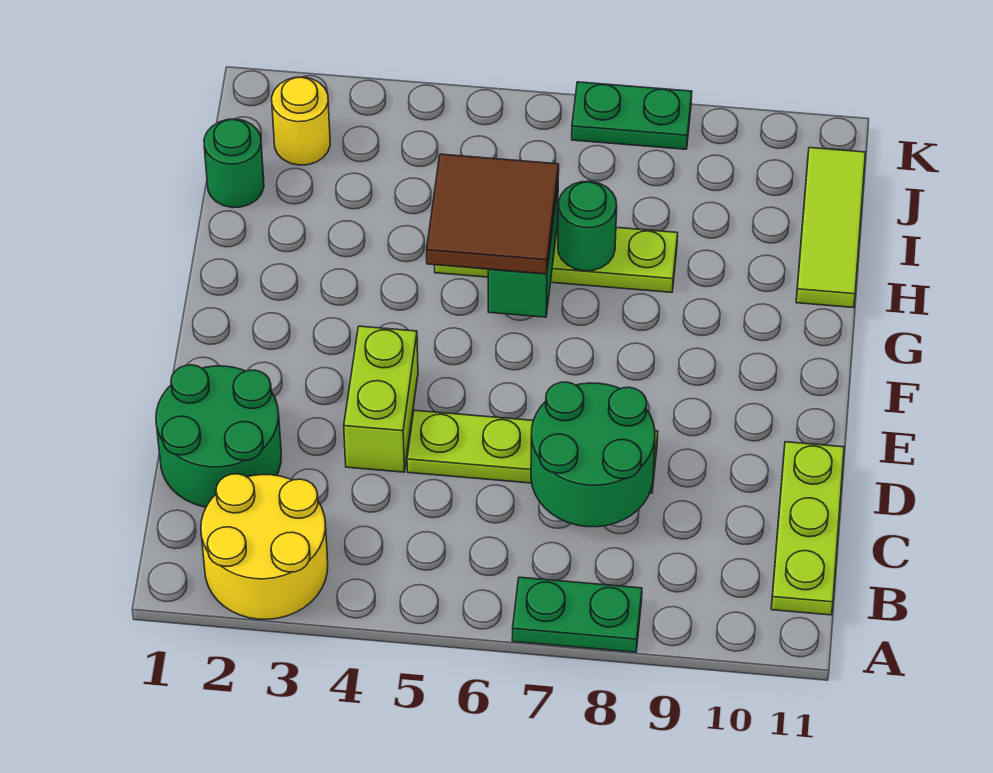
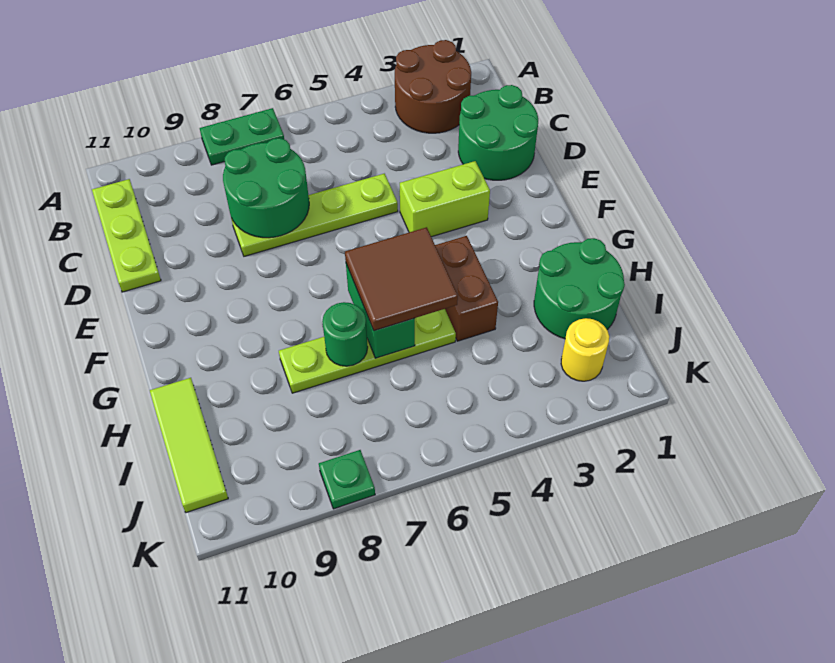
yellow 2x2 round brick [201,474,328,619] -> brown 2x2 round brick [395,40,471,133]
lime 1x2 brick [344,326,418,472] -> lime 1x2 brick turned to [399,161,490,237]
none -> brown 1x2 brick [435,236,498,341]
green 1x1 round brick [204,119,264,208] -> green 2x2 round brick [534,238,625,339]
green 1x2 plate [572,82,692,149] -> green 1x1 plate [319,450,375,509]

